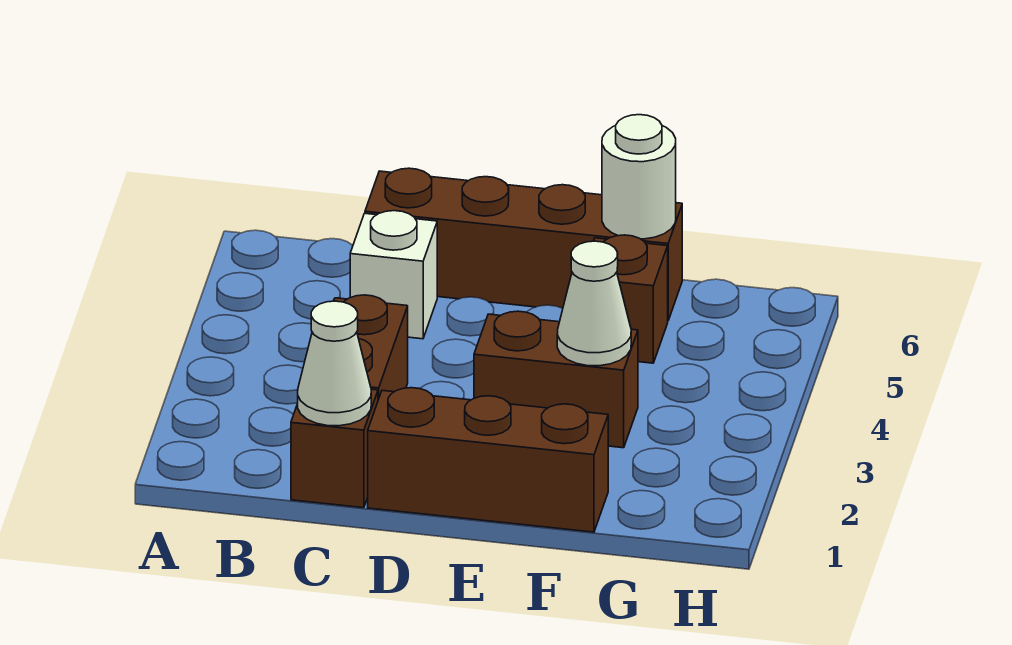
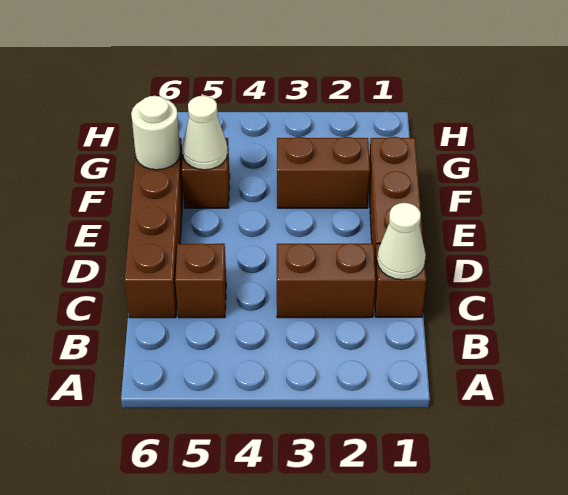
white 1x1 brick [350,211,437,339] -> brown 1x1 brick [175,244,226,318]
brown 1x2 brick [474,311,638,448] -> brown 1x2 brick turned to [277,137,370,208]
white 1x1 cone [557,241,631,366] -> white 1x1 cone moved to [182,96,228,170]

